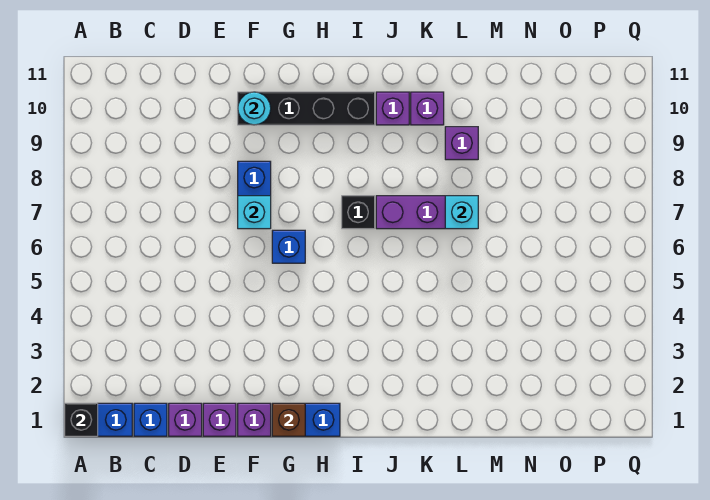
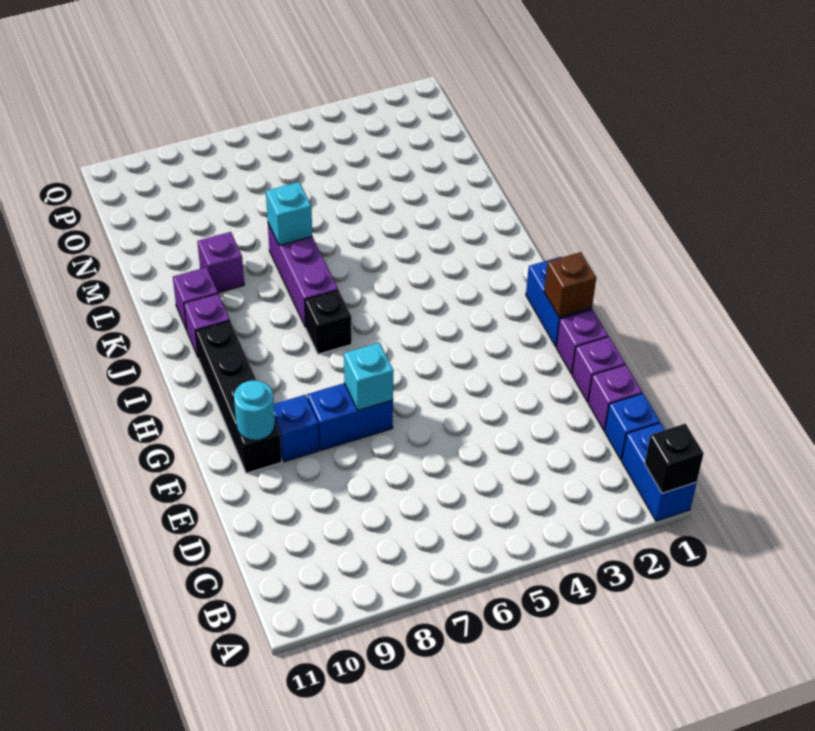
blue 1x1 brick [272,230,305,263] -> blue 1x1 brick moved to [274,395,319,462]

